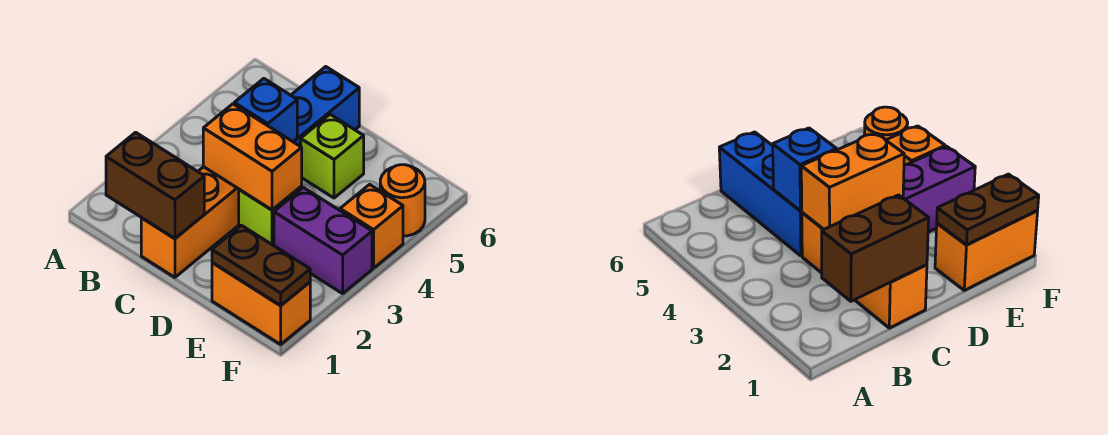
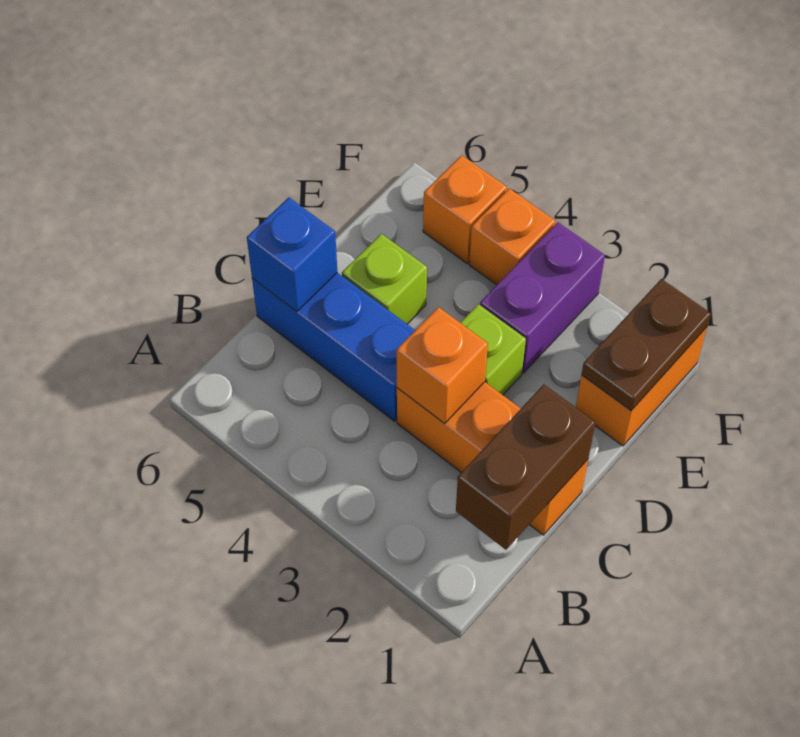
orange 1x2 brick [203,104,302,210] -> orange 1x1 brick [397,307,488,424]
blue 1x1 brick [234,79,297,142] -> blue 1x1 brick moved to [247,197,337,312]
orange 1x1 round brick [380,165,425,236] -> orange 1x1 brick [423,155,507,263]

